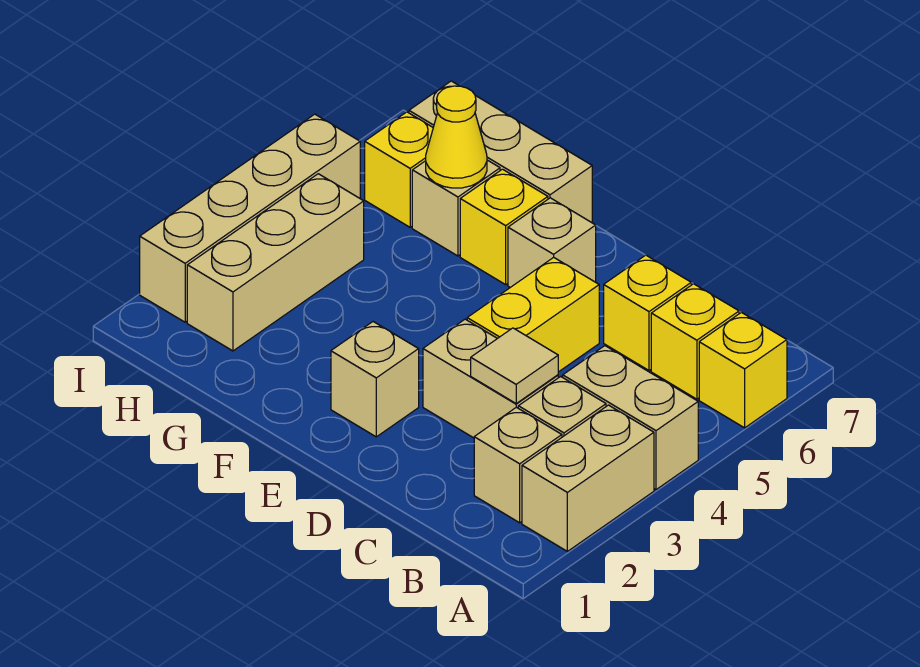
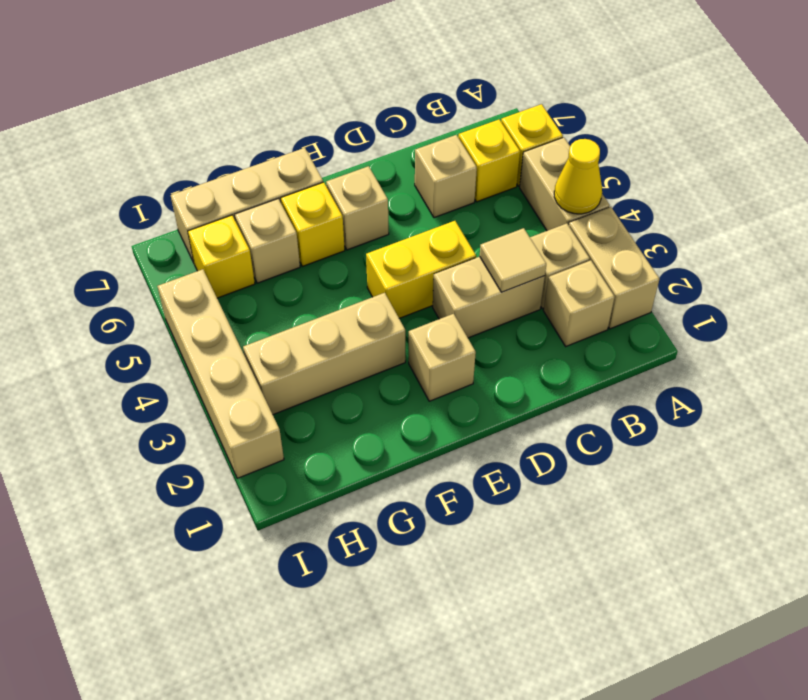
tan 1x2 brick [563,346,698,490] -> tan 1x2 brick turned to [520,137,610,231]
yellow 1x1 brick [604,255,691,371] -> tan 1x1 brick [415,135,477,218]
yellow 1x2 brick [467,257,599,372] -> yellow 1x2 brick turned to [366,221,476,318]
yellow 1x1 cone [426,86,487,188] -> yellow 1x1 cone moved to [554,139,602,214]
tan 1x3 brick [187,174,364,351] -> tan 1x3 brick turned to [243,293,405,415]

